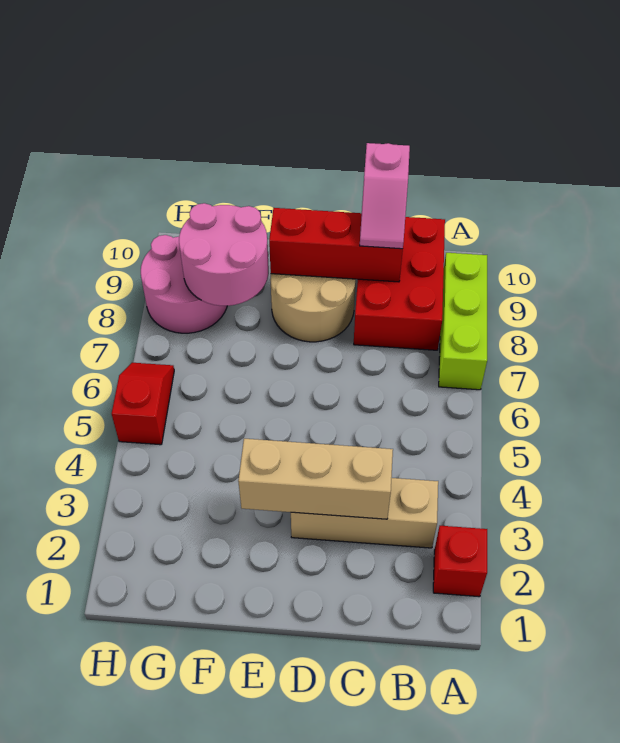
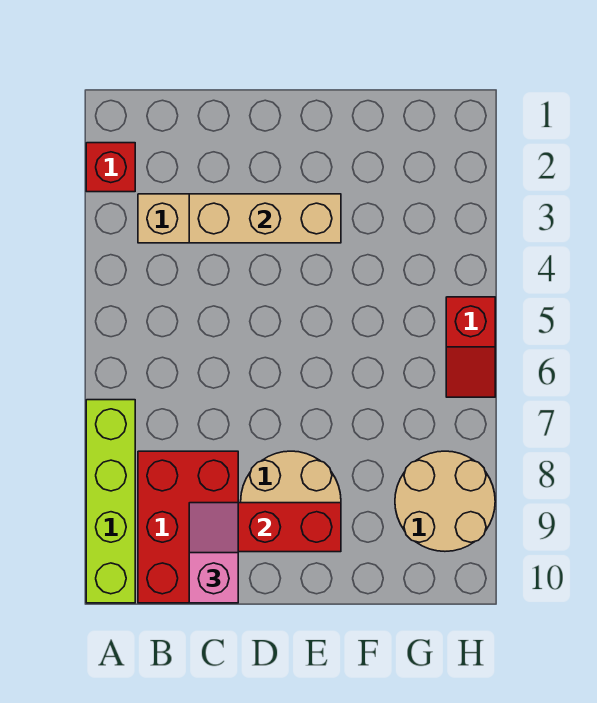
lime 1x3 brick [439,253,487,390] -> lime 1x4 brick [86,400,135,603]
pink 2x2 round brick [179,203,269,306] -> none
pink 2x2 round brick [141,235,227,333] -> tan 2x2 round brick [395,451,495,551]

